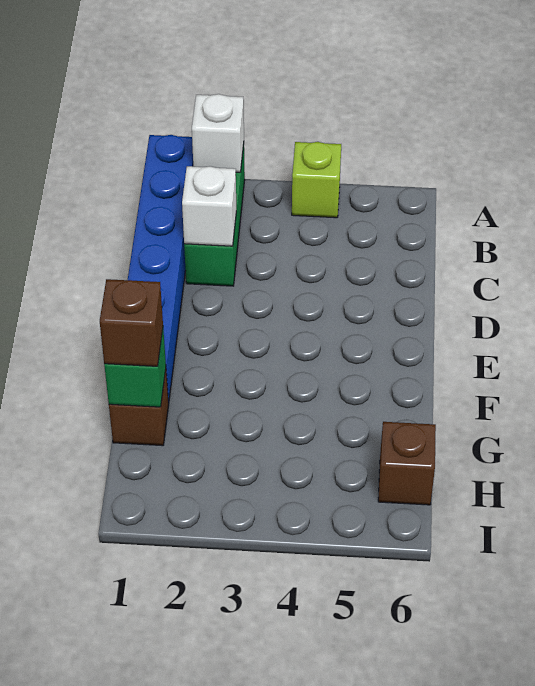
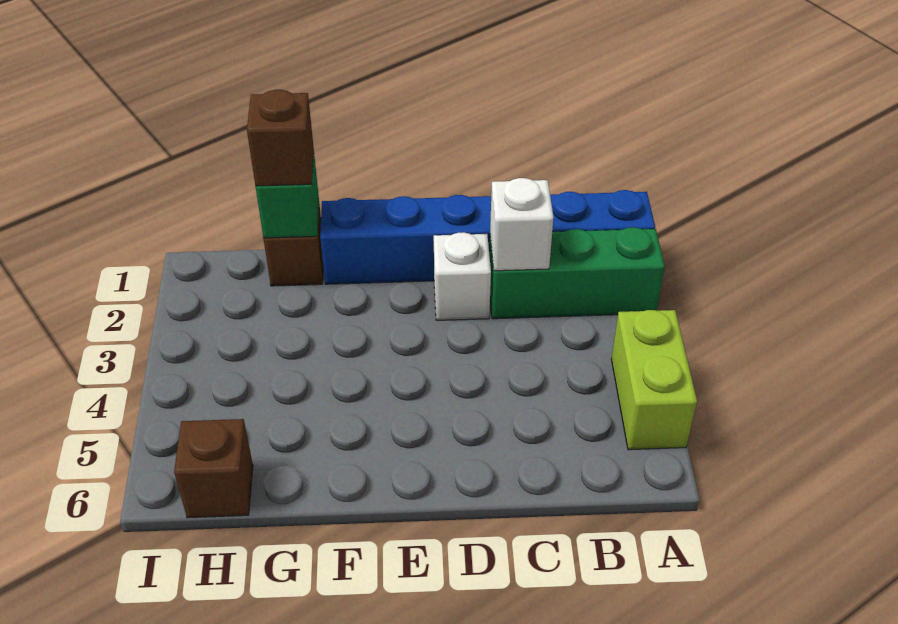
white 1x1 brick [192,94,244,172] -> white 1x1 brick moved to [434,232,491,320]
lime 1x1 brick [292,142,341,218] -> lime 1x2 brick [611,310,697,450]

